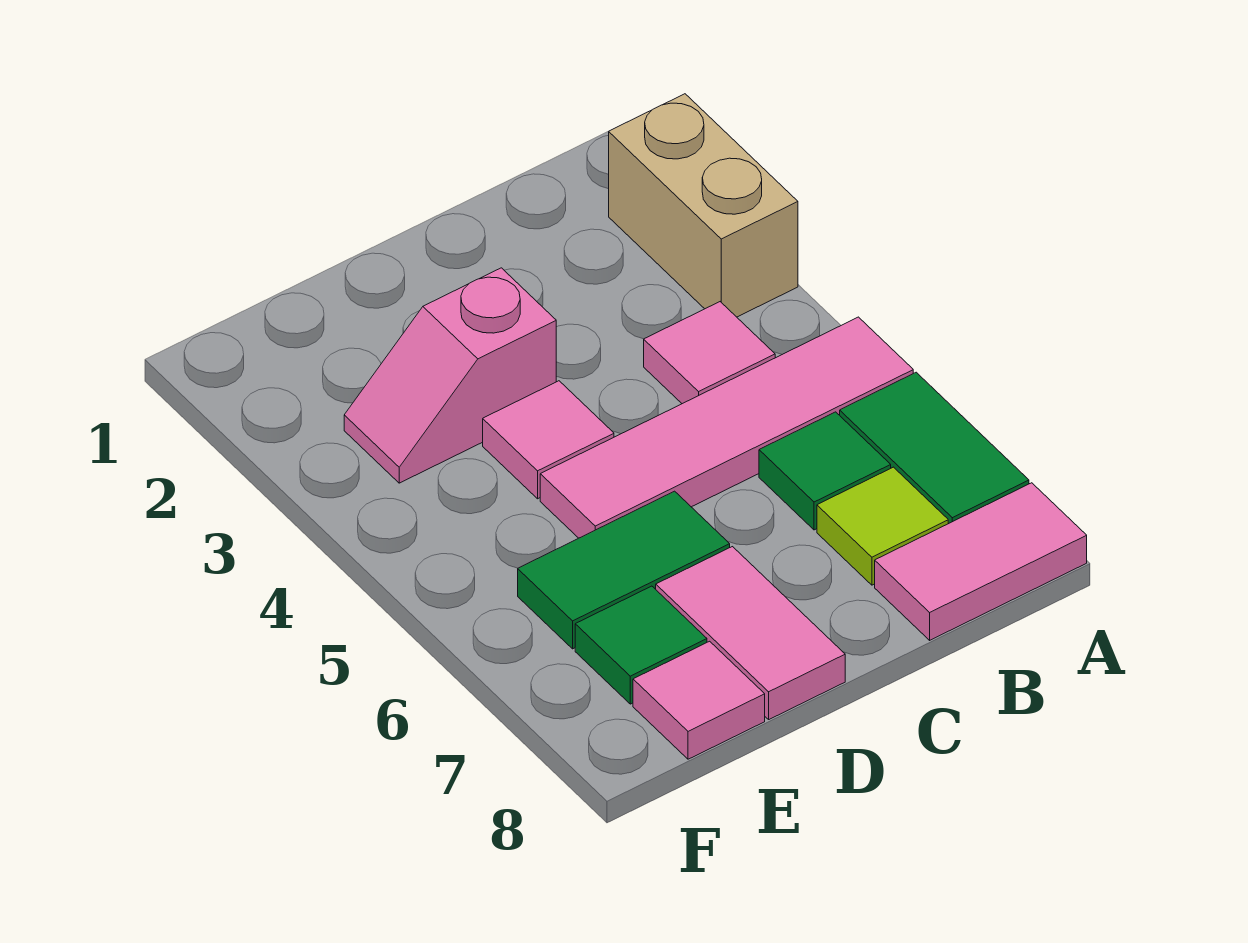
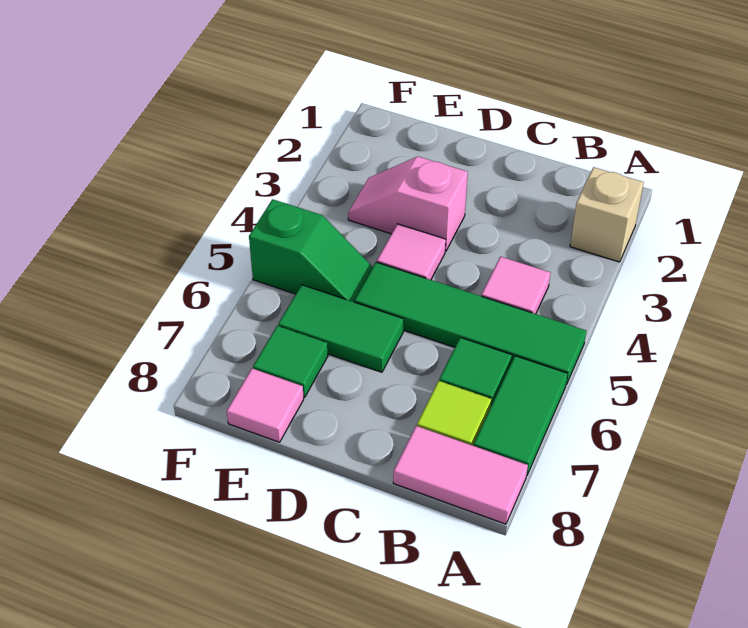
tan 1x2 brick [609,94,798,317] -> tan 1x1 brick [570,167,644,262]
pink 1x4 tile [540,317,913,538] -> green 1x4 tile [354,262,586,385]
pink 1x2 tile [656,547,845,719] -> none
none -> green 1x2 slope [249,199,373,302]

